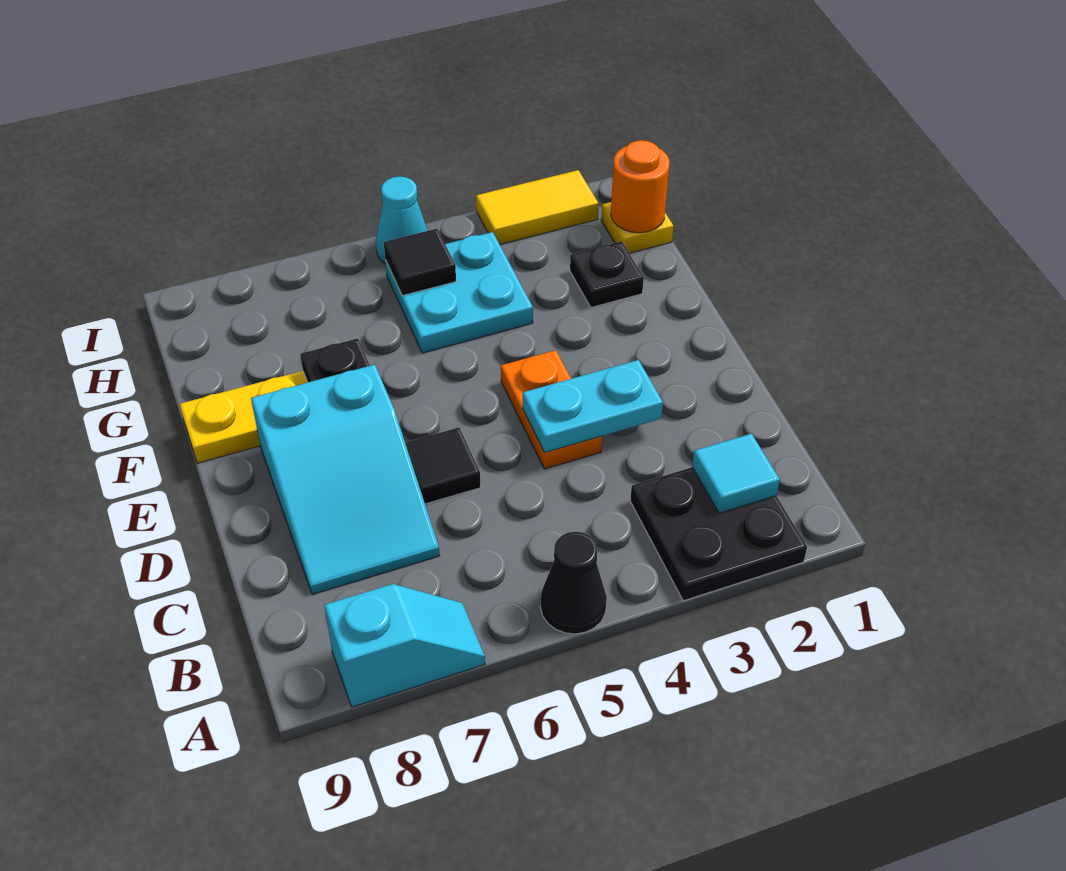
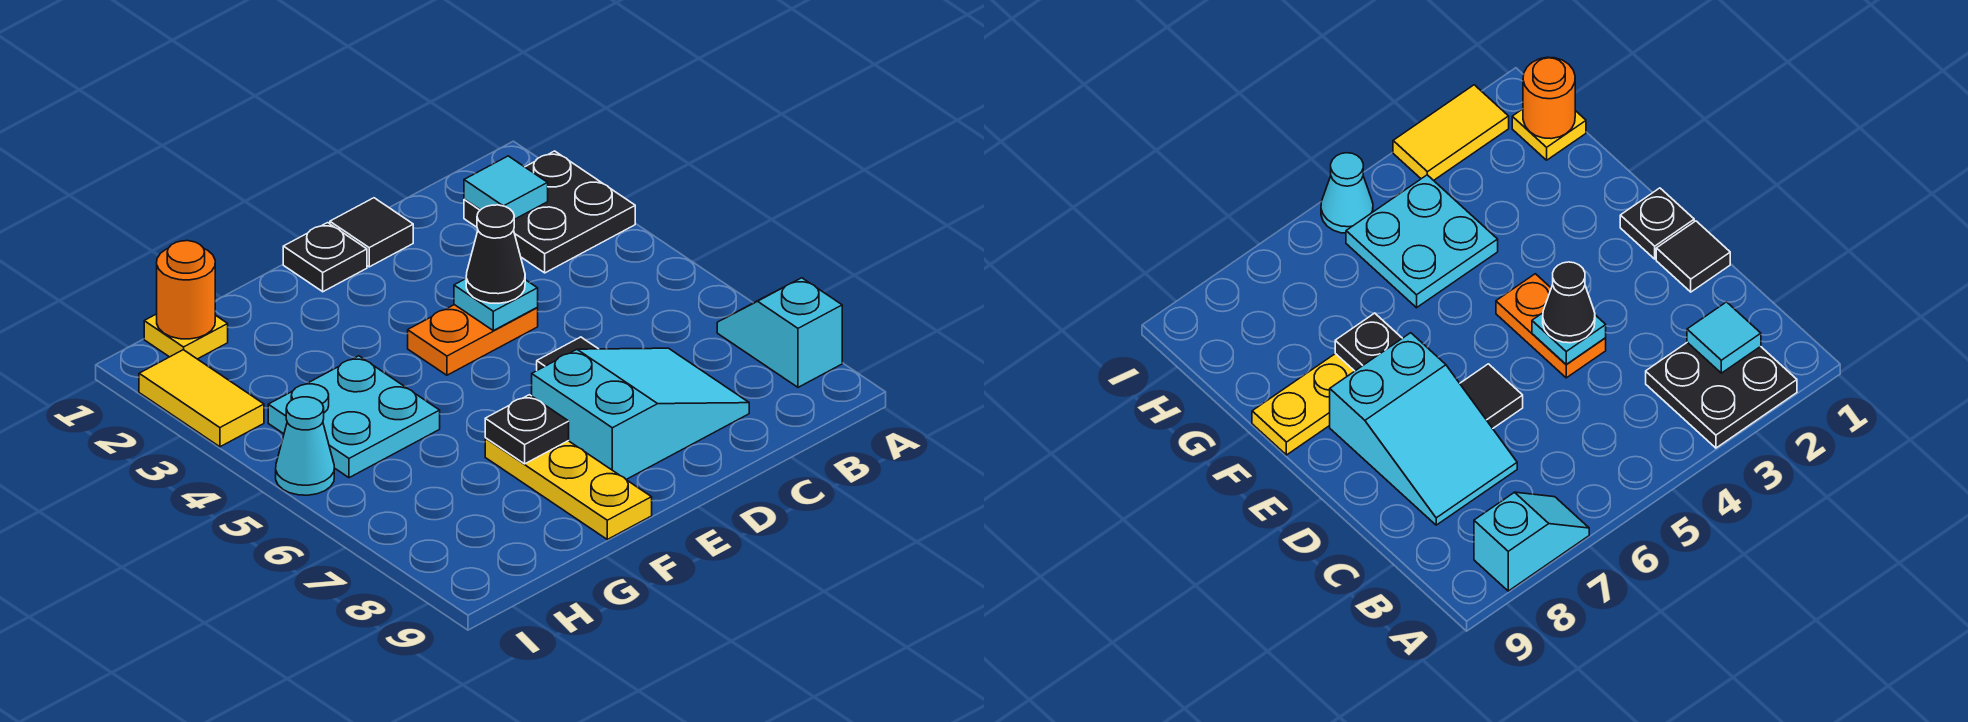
black 1x1 cone [540,532,607,634] -> black 1x1 cone moved to [466,205,525,303]
cyan 1x2 plate [523,360,663,452] -> cyan 1x1 plate [454,279,538,331]
black 1x1 plate [570,241,644,308] -> black 1x1 plate moved to [283,223,367,292]
black 1x1 tile [384,229,456,296] -> black 1x1 tile moved to [330,198,413,267]

